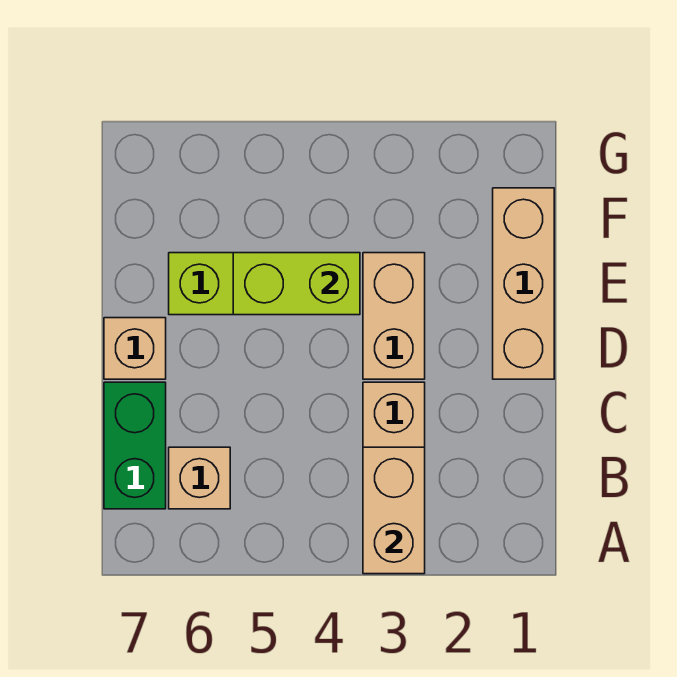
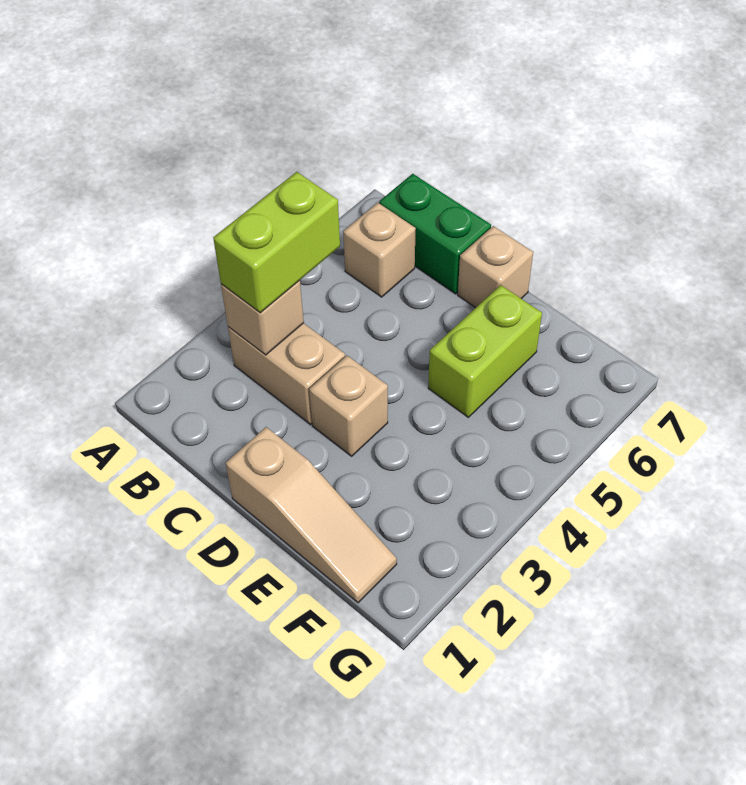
tan 1x2 brick [363,447,425,574] -> tan 1x1 brick [221,280,304,355]
tan 1x3 brick [493,188,554,379] -> tan 1x3 slope [226,427,397,603]
tan 1x2 brick [363,253,425,379] -> tan 1x1 brick [309,356,388,456]
lime 1x2 brick [233,253,360,315] -> lime 1x2 brick moved to [213,172,340,313]

